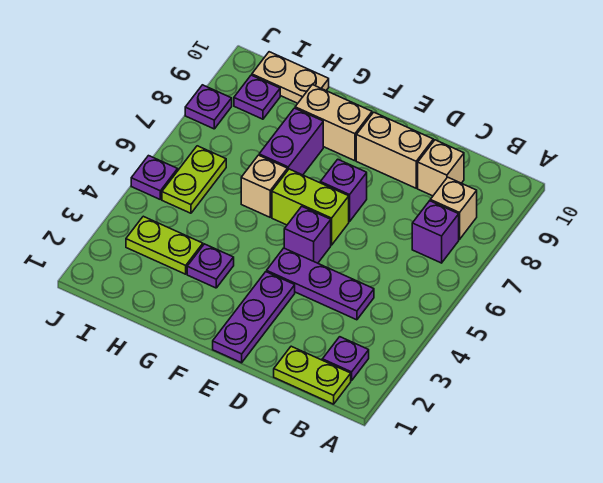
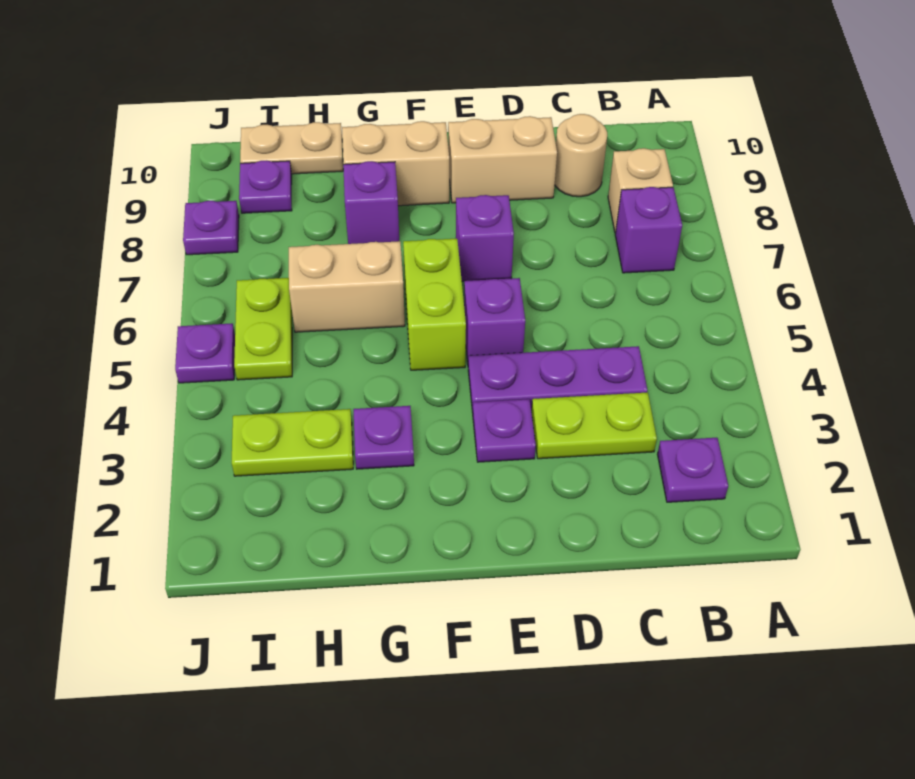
lime 1x2 plate [274,346,351,404] -> lime 1x2 plate moved to [531,392,657,459]
tan 1x1 brick [418,140,464,196] -> tan 1x1 round brick [555,114,607,197]
purple 1x3 plate [213,272,295,363] -> purple 1x1 plate [473,399,536,462]
lime 1x2 brick [272,169,349,245] -> lime 1x2 brick turned to [403,239,466,370]
tan 1x1 brick [241,155,287,217] -> tan 1x2 brick [289,241,405,332]
purple 1x2 brick [259,108,323,175] -> purple 1x1 brick [343,161,399,244]

